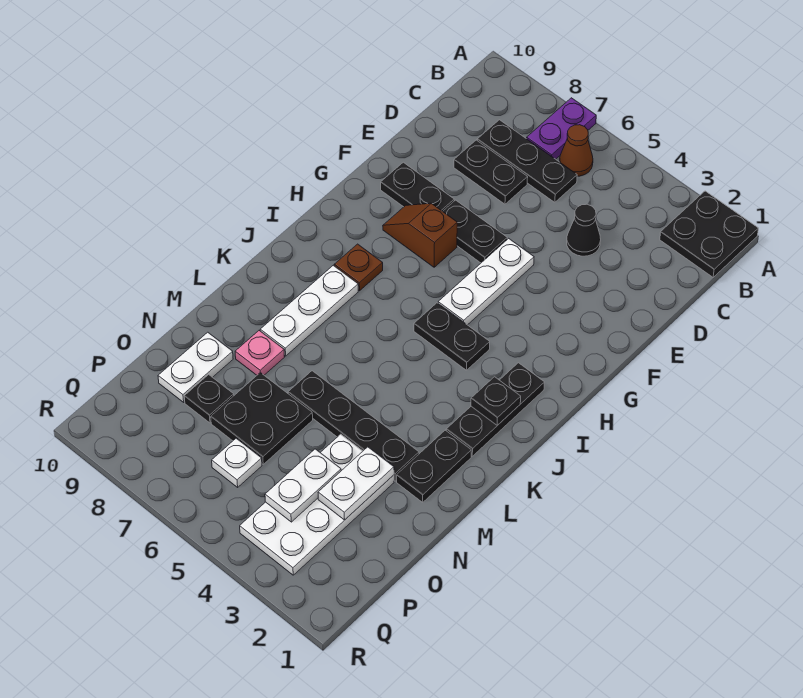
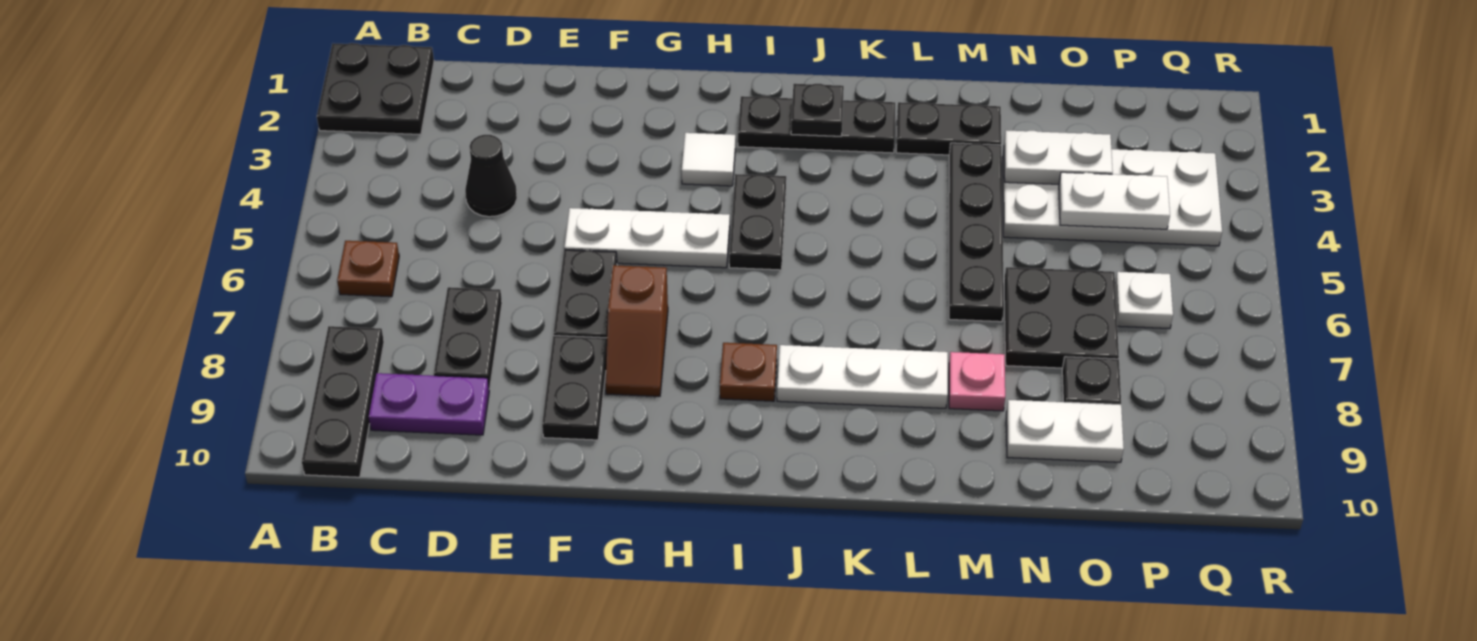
purple 1x2 plate [527,98,596,159] -> purple 1x2 plate moved to [369,373,489,435]
brown 1x1 cone [560,125,593,176] -> brown 1x1 plate [337,241,399,297]
black 1x3 plate [477,120,577,202] -> black 1x3 plate moved to [302,326,384,477]
none -> white 1x1 tile [682,133,735,186]

